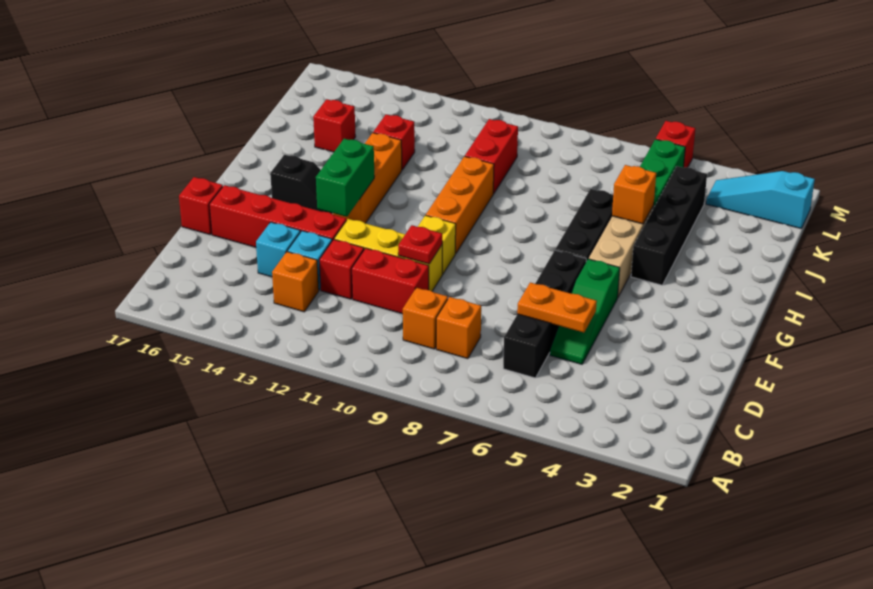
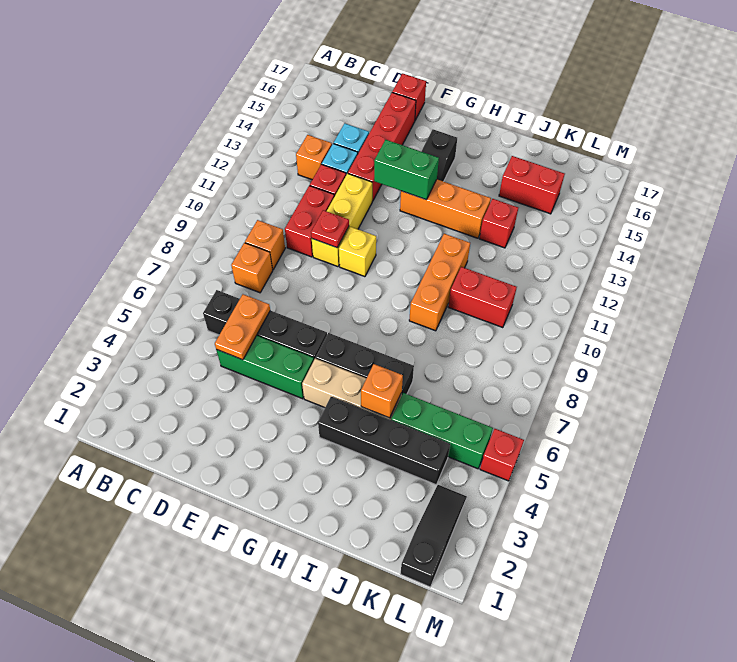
green 1x3 slope [550,259,620,364] -> green 1x3 brick [216,336,314,399]
orange 1x3 brick [426,156,494,254] -> orange 1x3 brick turned to [409,234,470,331]
red 1x1 brick [313,99,356,152] -> red 1x2 brick [499,156,565,214]
cyan 1x3 slope [706,171,815,228] -> black 1x3 slope [401,485,467,587]

